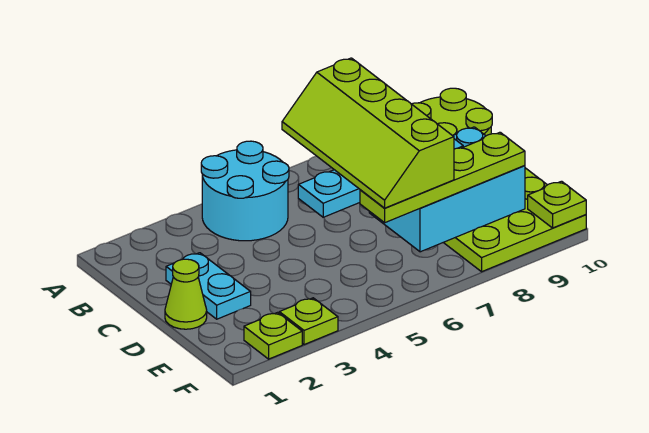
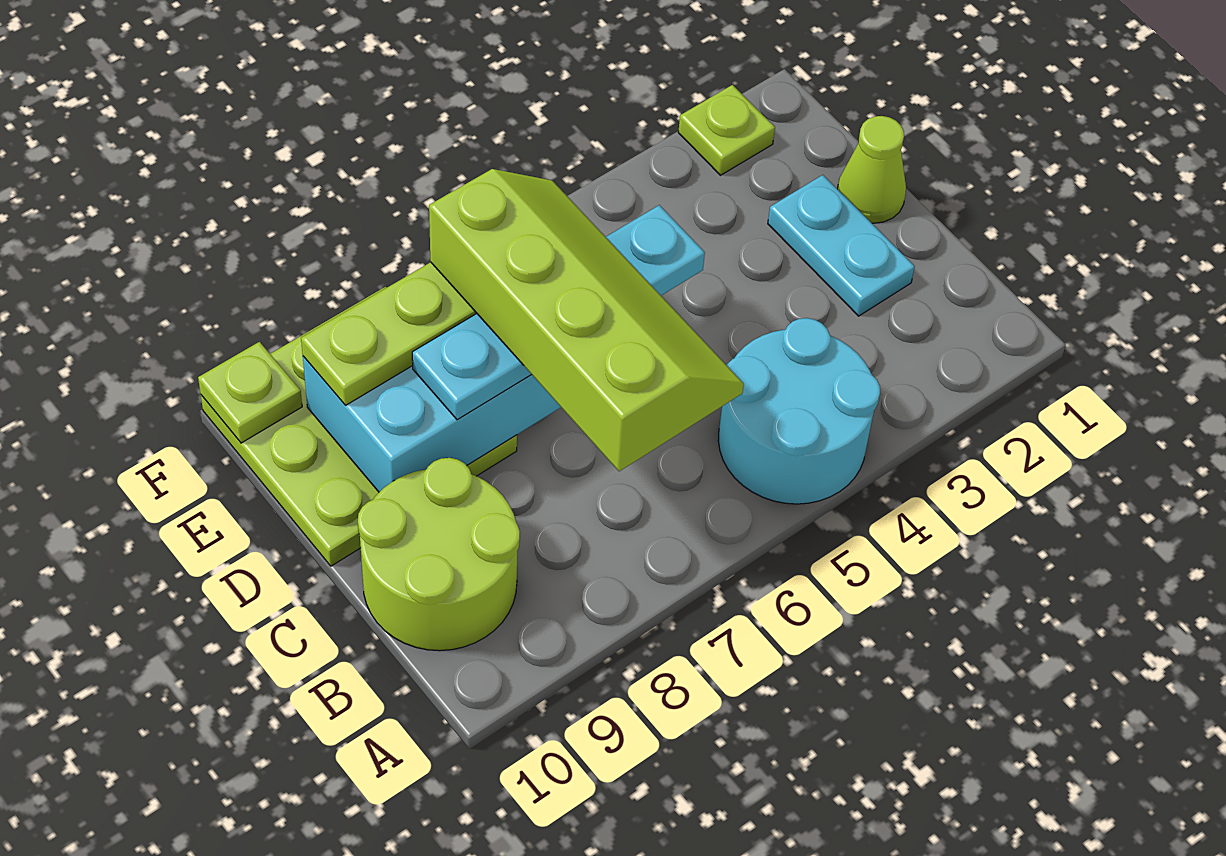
lime 1x1 plate [279,298,338,345] -> none

